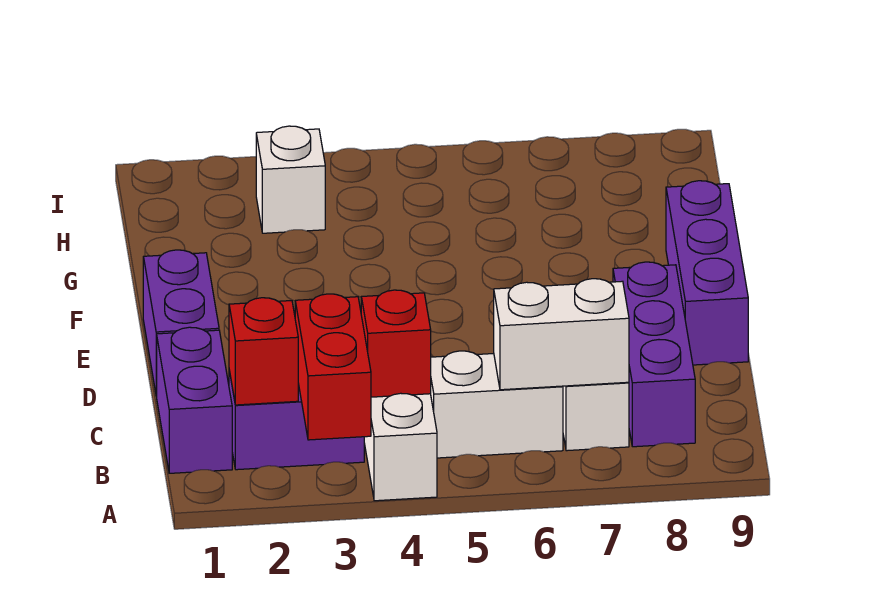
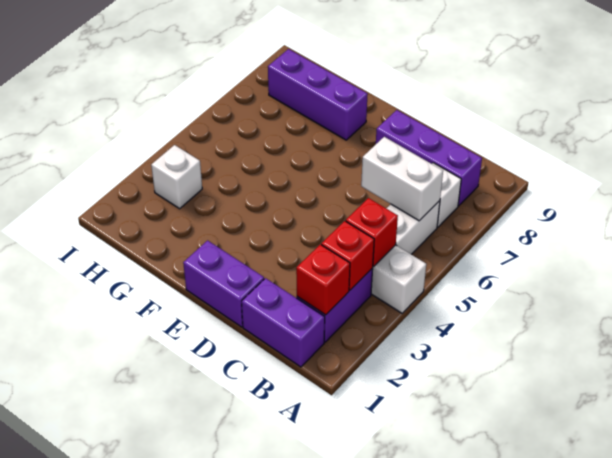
red 1x2 brick [295,294,371,440] -> red 1x1 brick [321,221,374,290]
white 1x2 brick [494,279,629,390] -> white 1x2 brick turned to [361,137,443,221]
purple 1x3 brick [666,181,748,365] -> purple 1x3 brick moved to [268,49,368,140]

